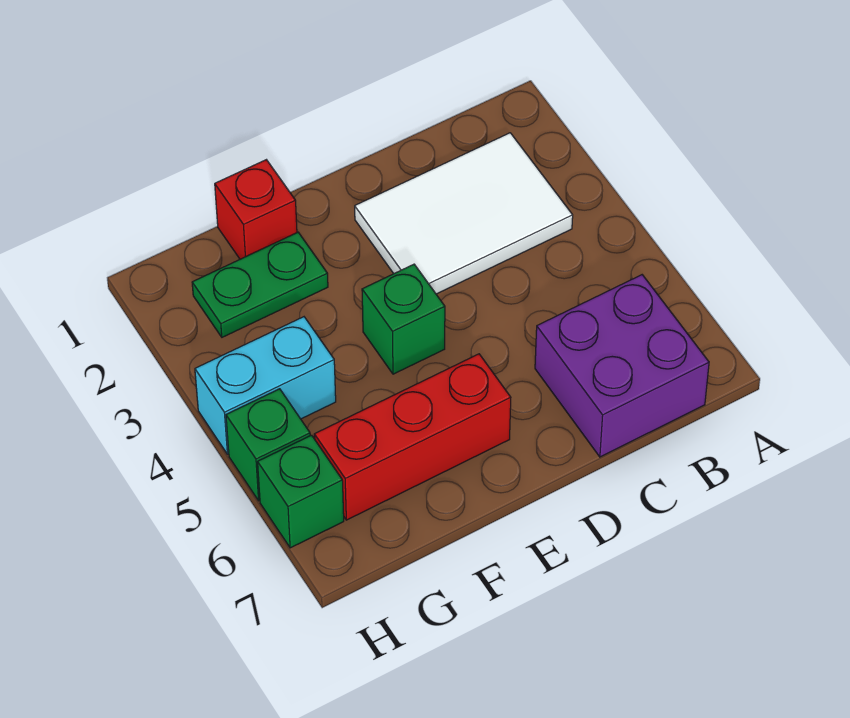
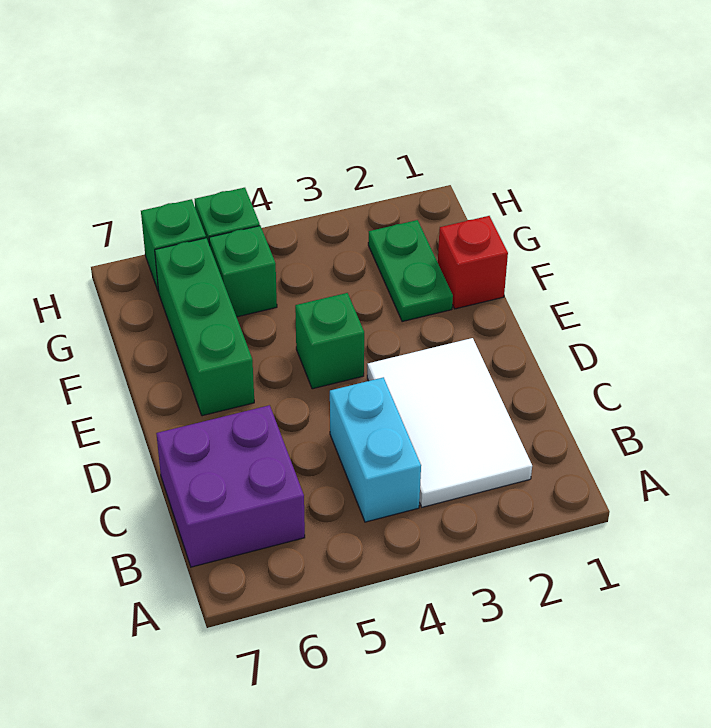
red 1x3 brick [314,354,511,520] -> green 1x3 brick [155,238,254,416]
cyan 1x2 brick [195,317,336,454] -> cyan 1x2 brick moved to [330,377,421,522]
none -> green 1x1 brick [209,226,277,317]

